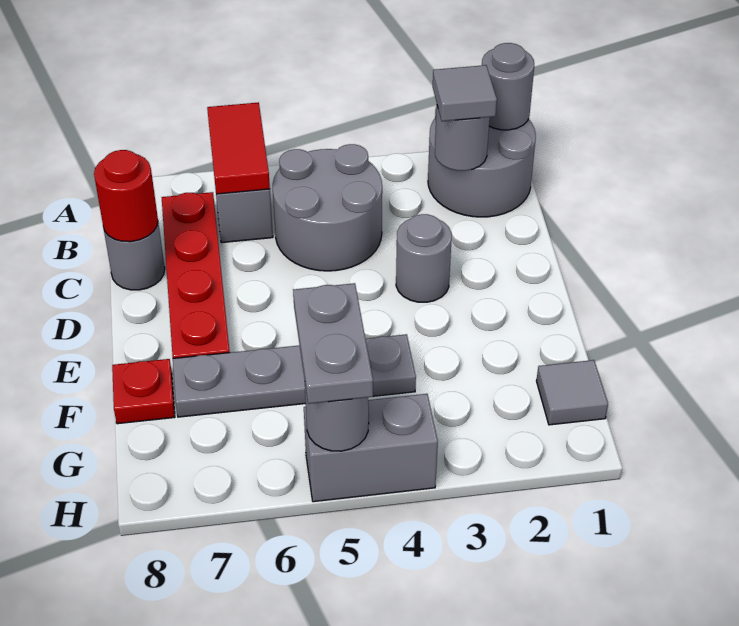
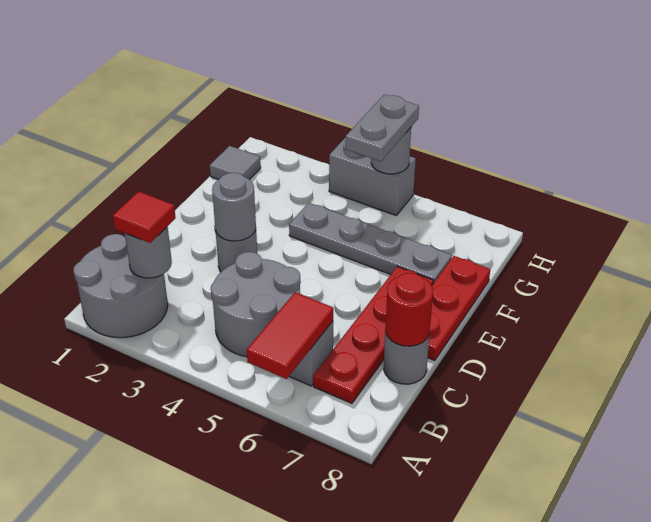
grey 1x1 round brick [482,43,534,130] -> grey 1x1 round brick moved to [212,173,256,241]
grey 1x1 tile [433,65,497,121] -> red 1x1 tile [113,191,176,243]
red 1x1 plate [112,359,175,424] -> red 1x3 plate [428,256,490,361]

